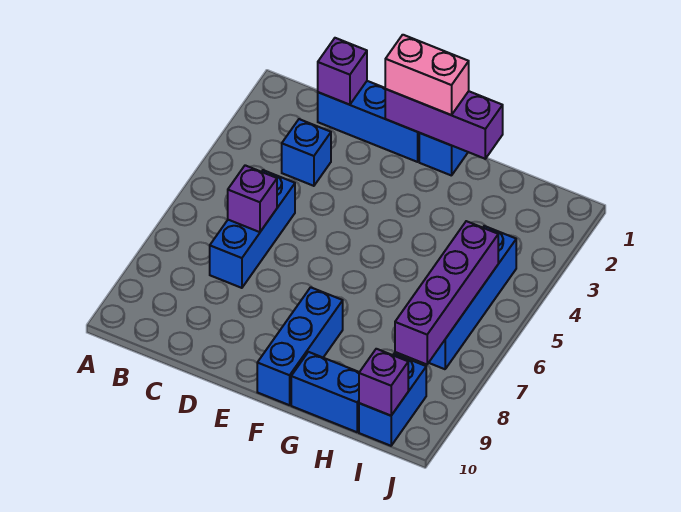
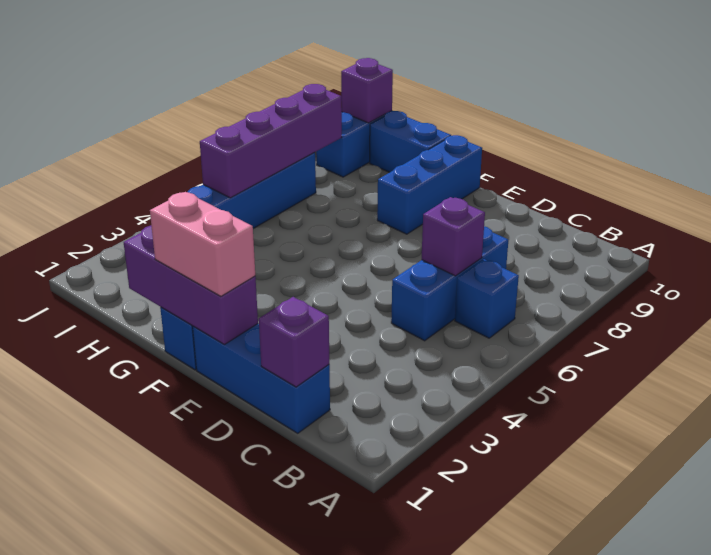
blue 1x1 brick [282,119,331,186] -> blue 1x1 brick moved to [455,259,519,338]

